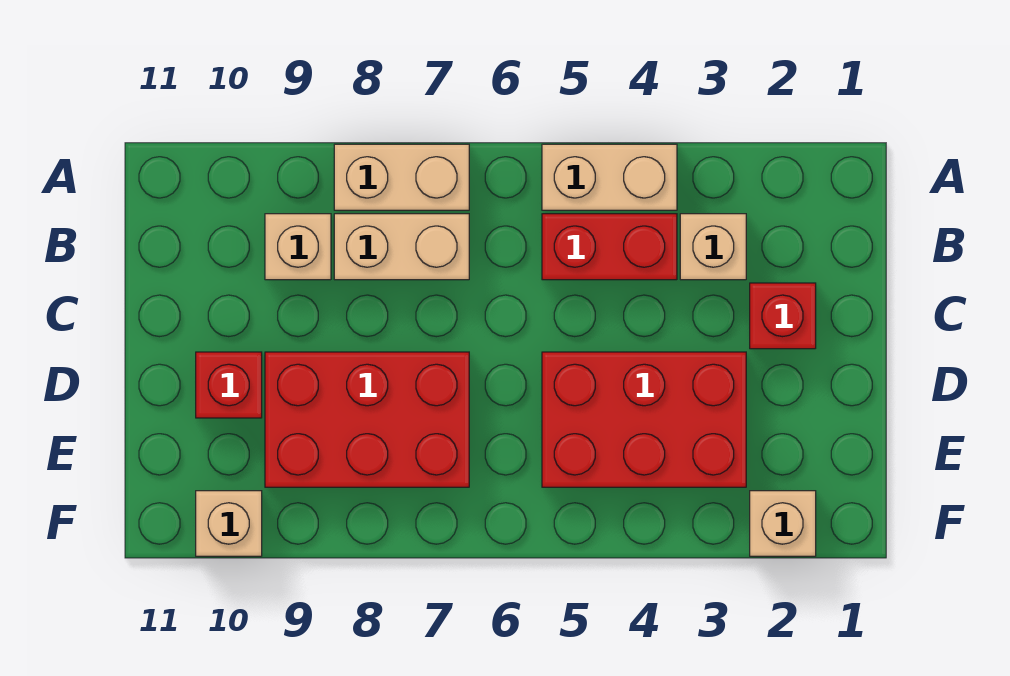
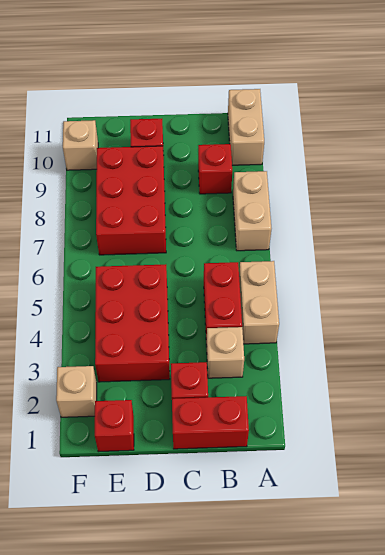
none -> red 1x2 brick [172,396,249,449]
tan 1x2 brick [334,214,469,280] -> tan 1x2 brick moved to [228,89,264,165]
tan 1x1 brick [265,214,331,280] -> red 1x1 brick [198,144,232,194]
none -> red 1x1 brick [95,400,134,452]

